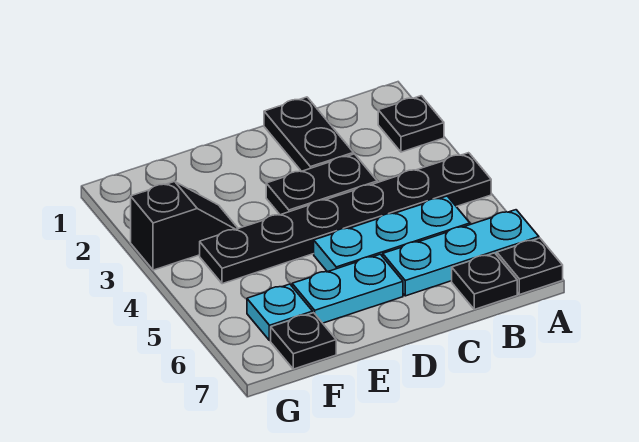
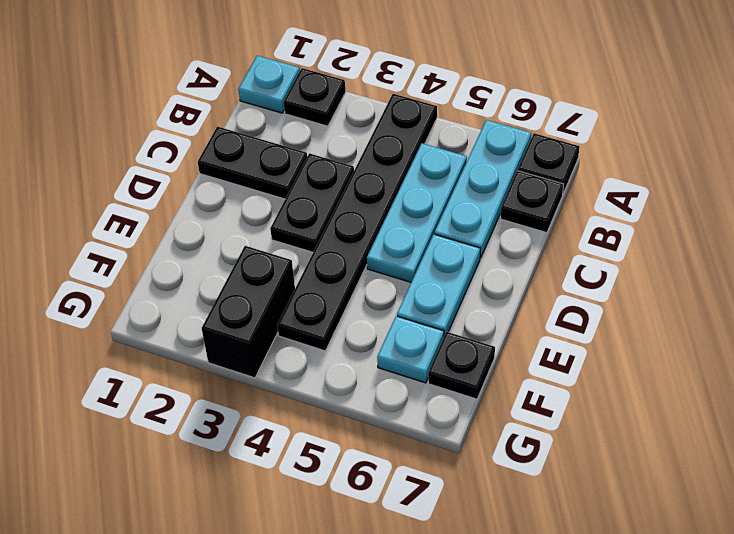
none -> cyan 1x1 plate [238,56,300,113]
black 1x2 slope [131,182,238,270] -> black 1x2 brick [202,246,295,378]

